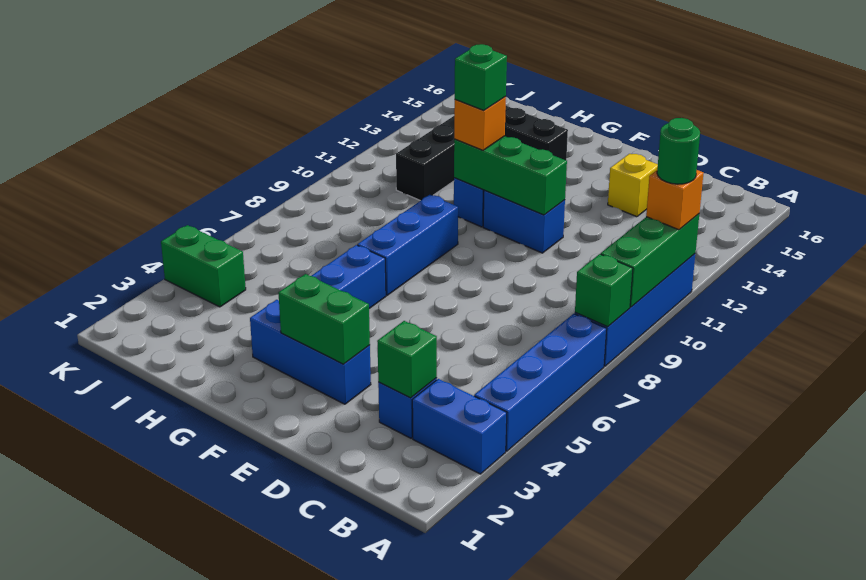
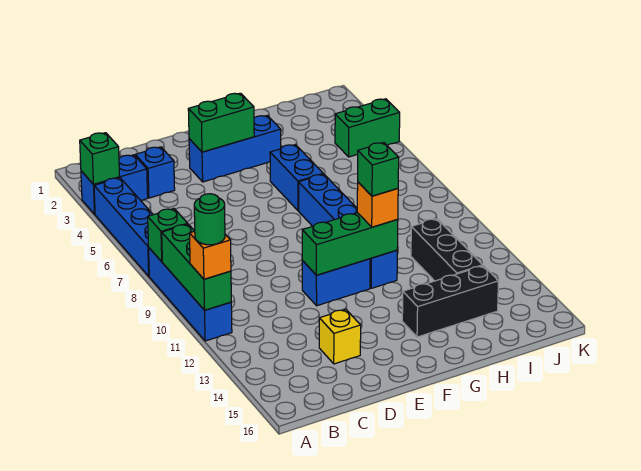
green 1x1 brick [377,321,437,398] -> green 1x1 brick moved to [80,133,119,184]

